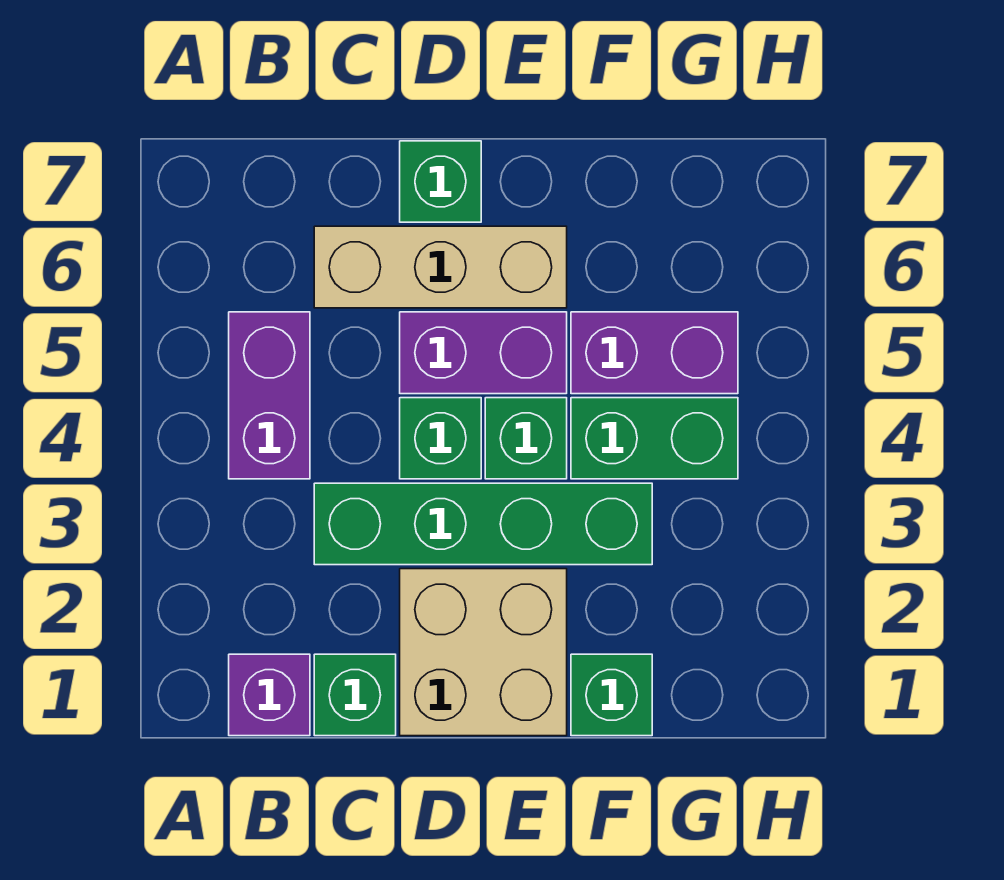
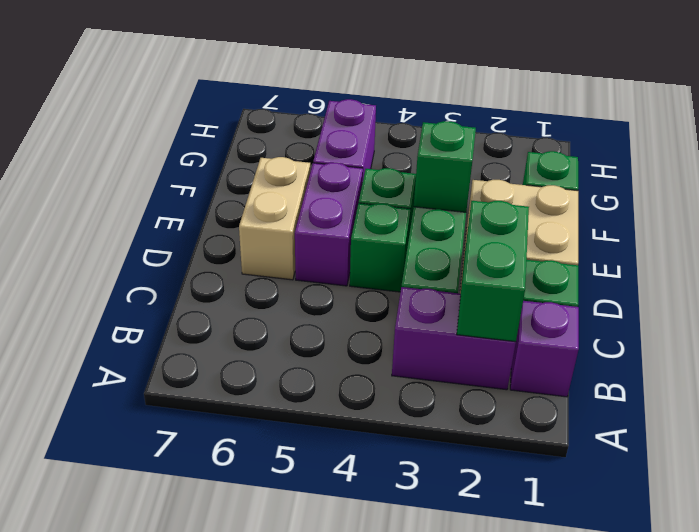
purple 1x2 brick [229,312,310,479] -> purple 1x2 brick moved to [392,287,516,390]
tan 1x3 brick [314,226,567,308] -> tan 1x2 brick [239,157,310,280]
green 1x1 brick [400,141,481,222] -> green 1x1 brick moved to [414,121,476,212]
green 1x2 brick [571,398,738,479] -> green 1x2 brick moved to [457,201,529,342]

